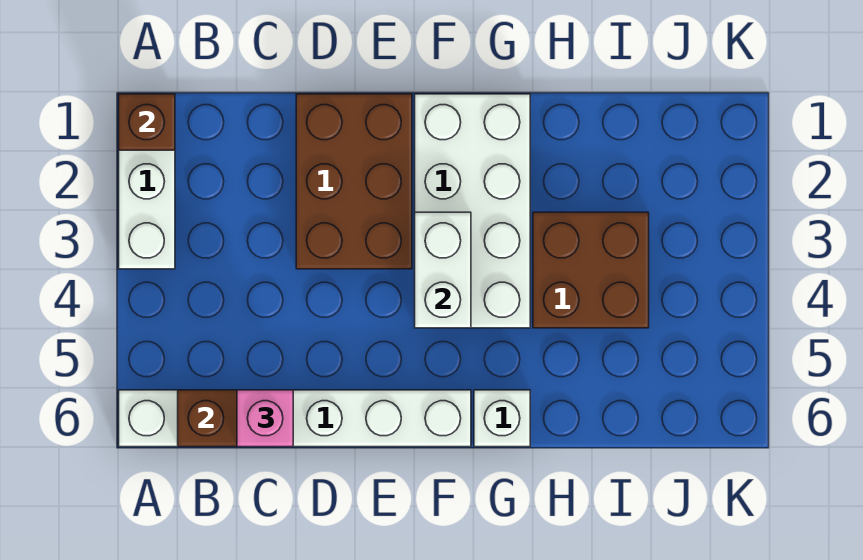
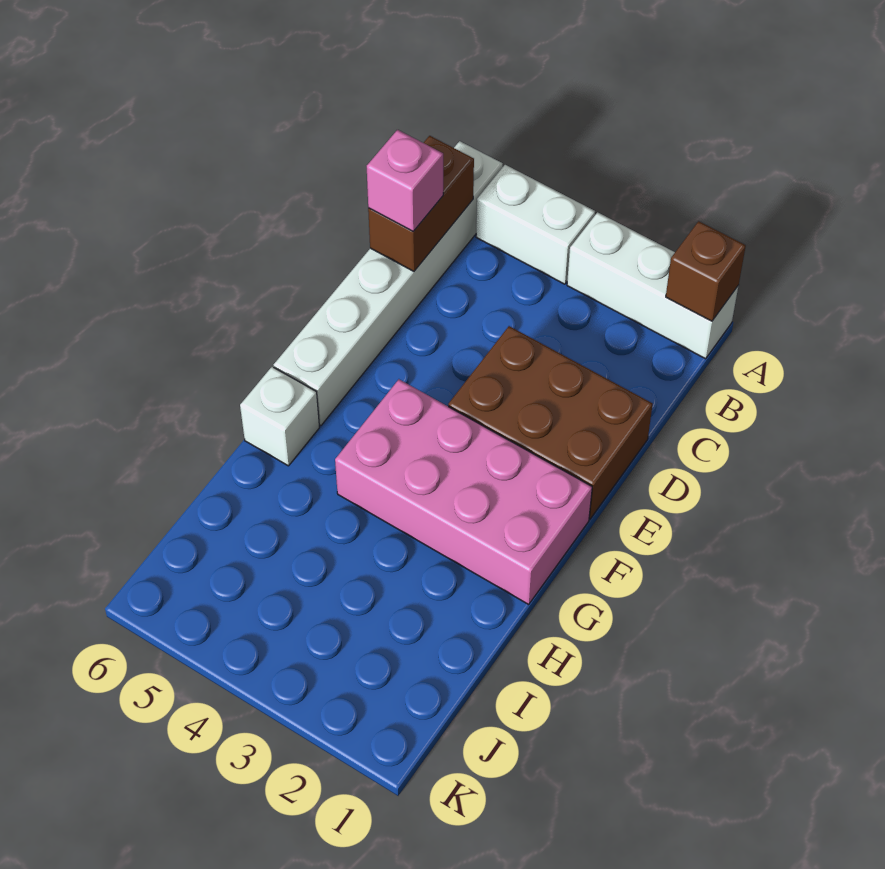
white 2x4 brick [415,94,530,328] -> pink 2x4 brick [335,379,592,604]
white 1x2 brick [415,212,471,328] -> white 1x2 brick moved to [476,165,595,284]
brown 2x2 brick [533,212,649,328] -> none

